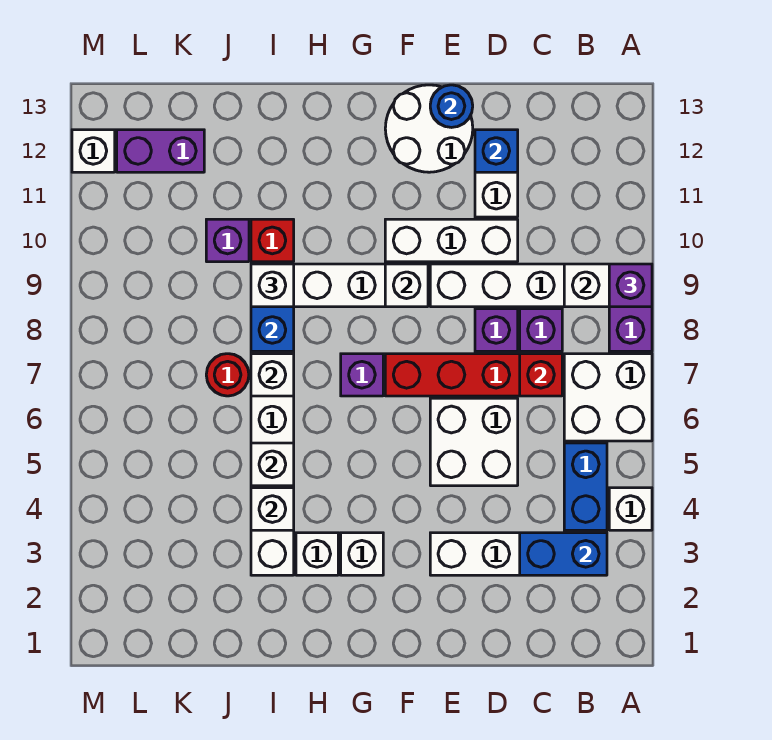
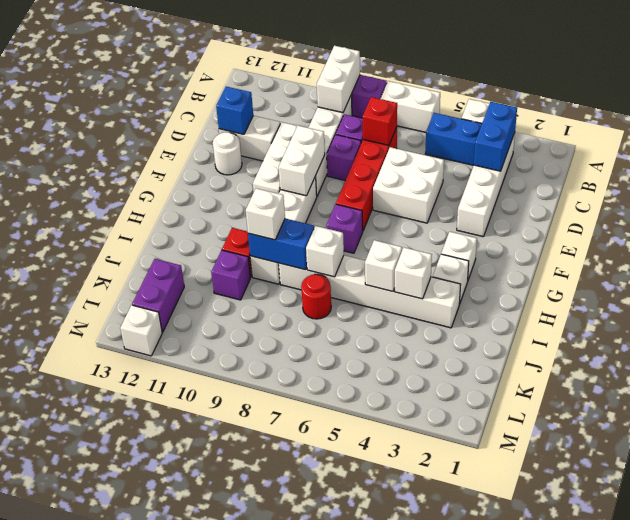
white 2x2 brick [564,354,652,441] -> white 1x2 brick [380,81,440,132]
purple 1x1 brick [609,264,652,307] -> none
white 2x2 round brick [385,85,473,172] -> white 1x1 round brick [213,132,242,175]
blue 1x1 round brick [430,85,473,127] -> none
white 1x1 brick [385,264,428,307] -> white 1x2 brick [279,125,325,196]

